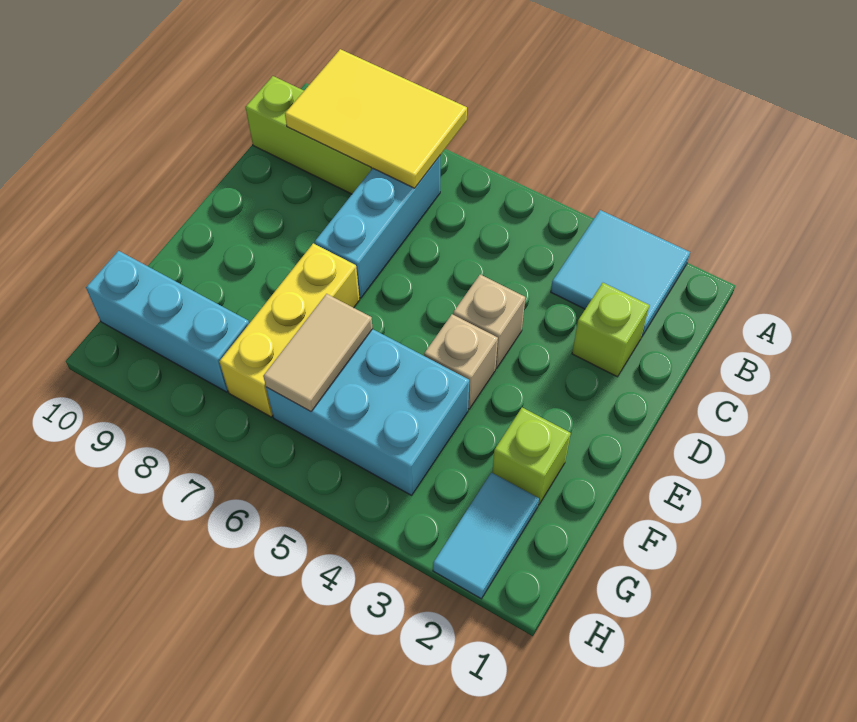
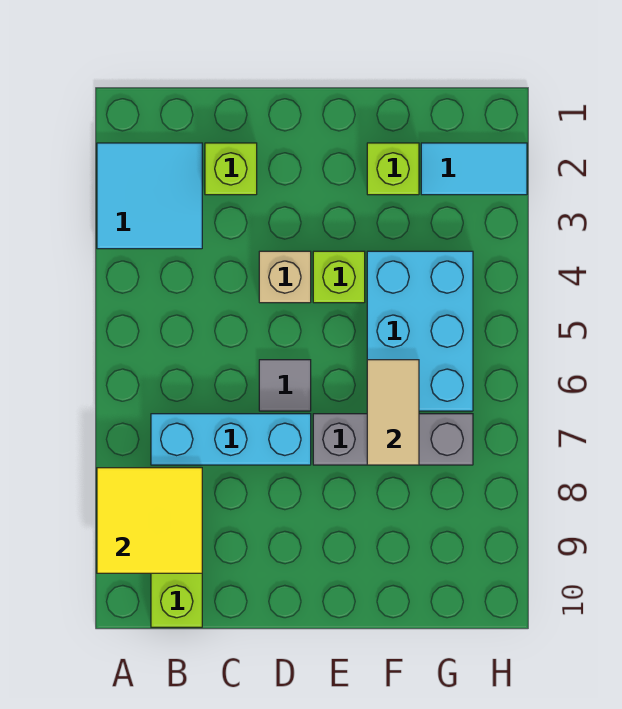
yellow 2x3 tile [285,49,467,188] -> yellow 2x2 tile [97,468,202,573]
none -> grey 1x1 tile [259,360,311,411]
tan 1x1 brick [424,314,498,409] -> lime 1x1 brick [313,251,365,303]
yellow 1x3 brick [219,243,360,417] -> grey 1x3 brick [313,414,473,465]
tan 1x2 tile [263,294,373,412] -> tan 1x2 tile turned to [367,360,419,465]
cyan 1x3 brick [86,251,249,392] -> none

